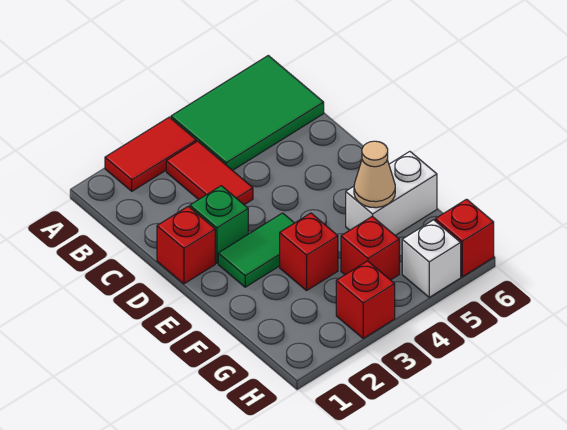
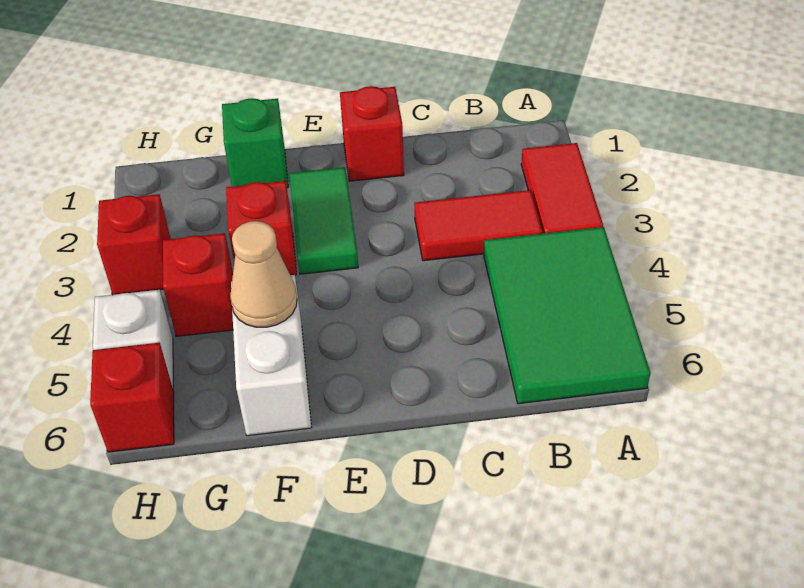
green 1x1 brick [190,186,248,263] -> green 1x1 brick moved to [222,98,288,188]

